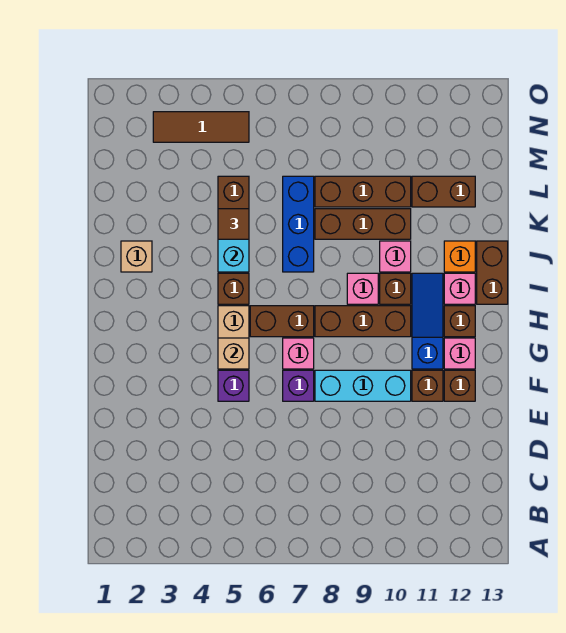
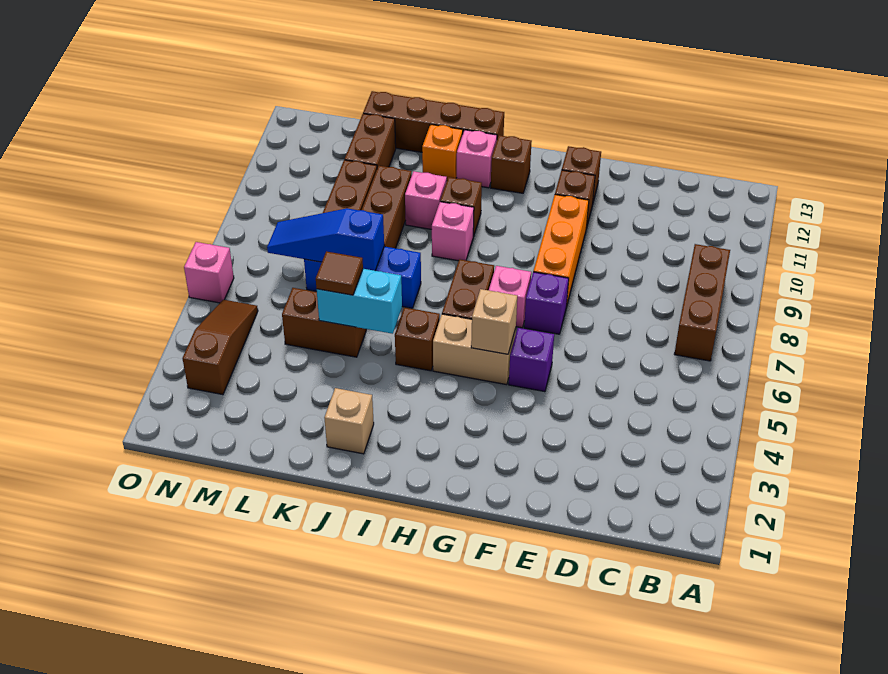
cyan 1x3 brick [315,370,411,401] -> orange 1x3 brick [533,195,589,307]
blue 1x3 slope [412,273,443,369] -> blue 1x3 slope moved to [267,208,384,271]
pink 1x1 brick [444,338,475,369] -> pink 1x1 brick moved to [184,242,234,303]
brown 1x3 brick [315,306,411,337] -> brown 1x3 brick moved to [675,244,730,361]
brown 1x2 brick [477,241,508,304] -> brown 1x4 brick [363,91,504,152]
brown 1x3 tile [153,112,249,142] -> brown 1x3 slope [182,300,258,395]

